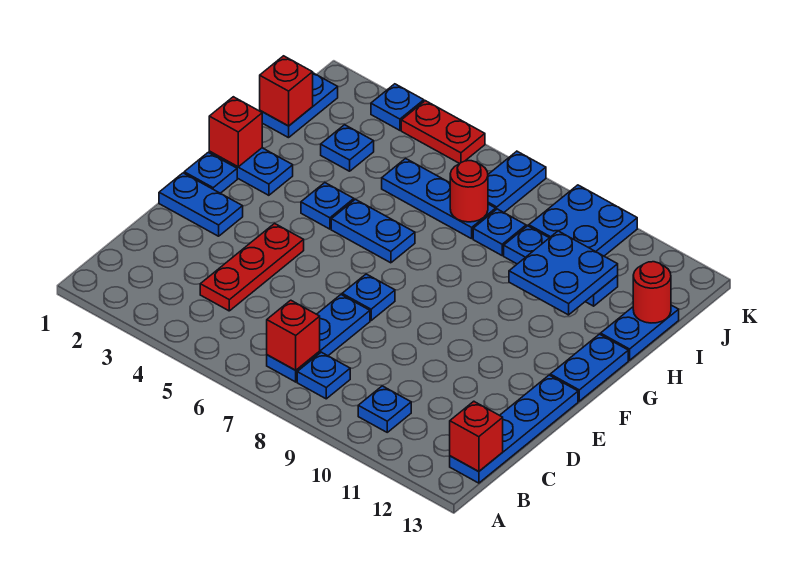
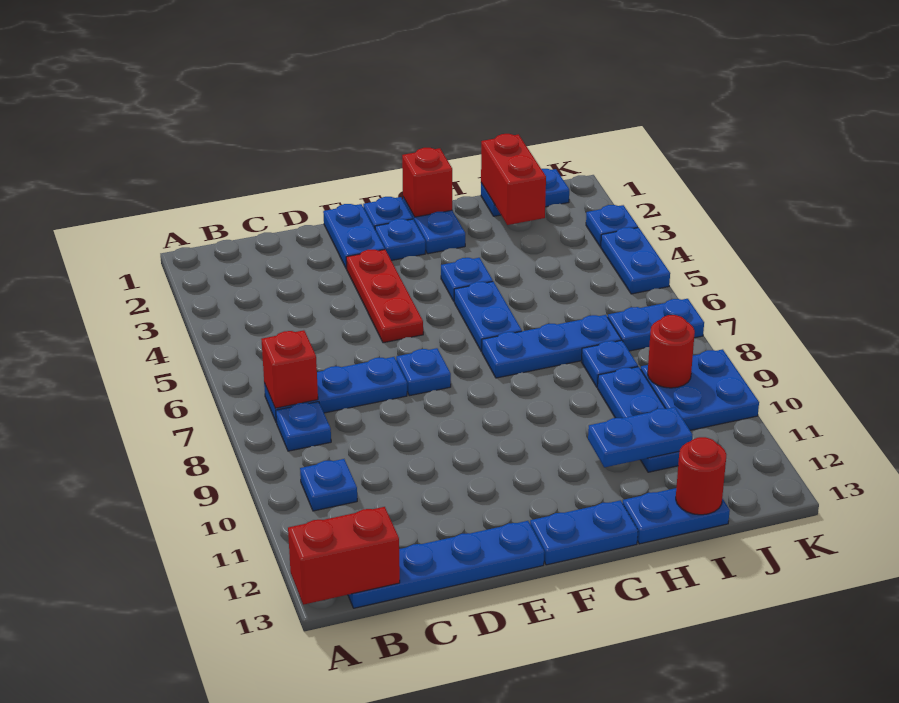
red 1x1 brick [450,401,503,472] -> red 1x2 brick [288,507,400,605]
red 1x3 plate [200,223,304,311] -> red 1x3 plate turned to [346,250,423,343]
blue 2x2 plate [509,231,618,315] -> blue 1x2 plate [588,407,692,467]
red 1x1 brick [260,56,313,126] -> red 1x2 brick [481,134,546,225]
blue 1x1 plate [321,125,374,171] -> blue 1x1 plate moved to [375,219,425,261]
blue 1x3 plate [382,158,496,239] -> blue 1x3 plate turned to [482,315,621,378]
red 1x1 round brick [450,161,488,222] -> red 1x1 round brick moved to [648,315,695,388]
red 1x2 plate [401,101,485,164] -> blue 1x2 plate [601,227,670,294]

